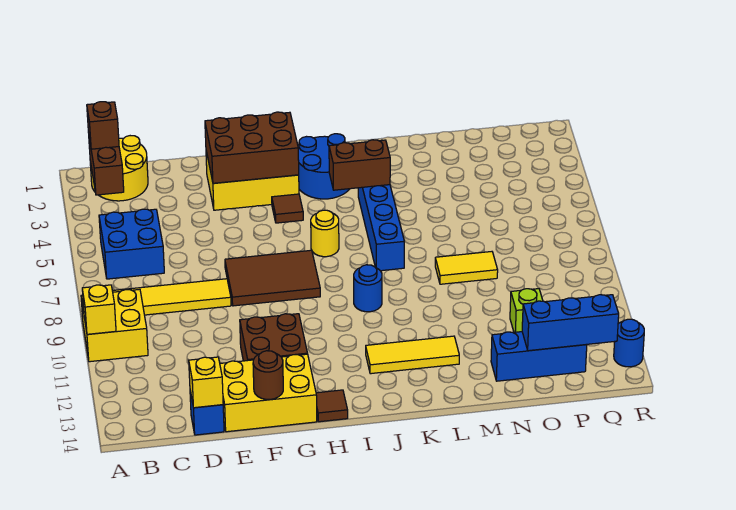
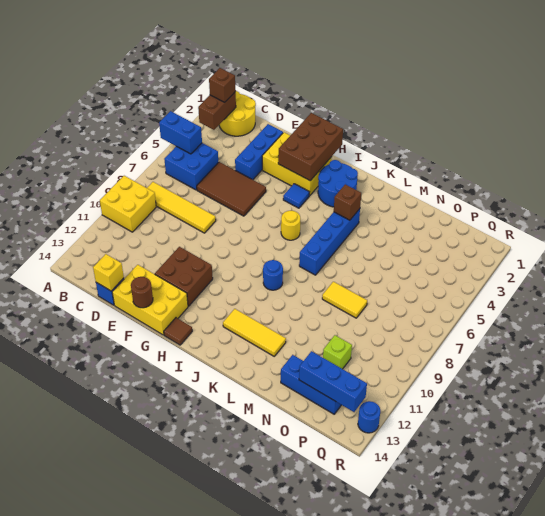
none -> blue 1x2 brick [159,111,202,154]
yellow 1x1 brick [82,285,116,334] -> none
none -> blue 1x3 brick [235,124,283,180]
brown 2x3 brick [205,112,299,183] -> brown 2x3 brick turned to [278,113,343,181]
brown 2x3 tile [225,250,320,306] -> brown 2x3 tile moved to [197,162,266,216]
brown 1x1 tile [272,194,303,223] -> blue 1x1 tile [283,184,309,208]
brown 1x2 brick [329,140,390,190] -> brown 1x1 brick [334,184,361,220]

